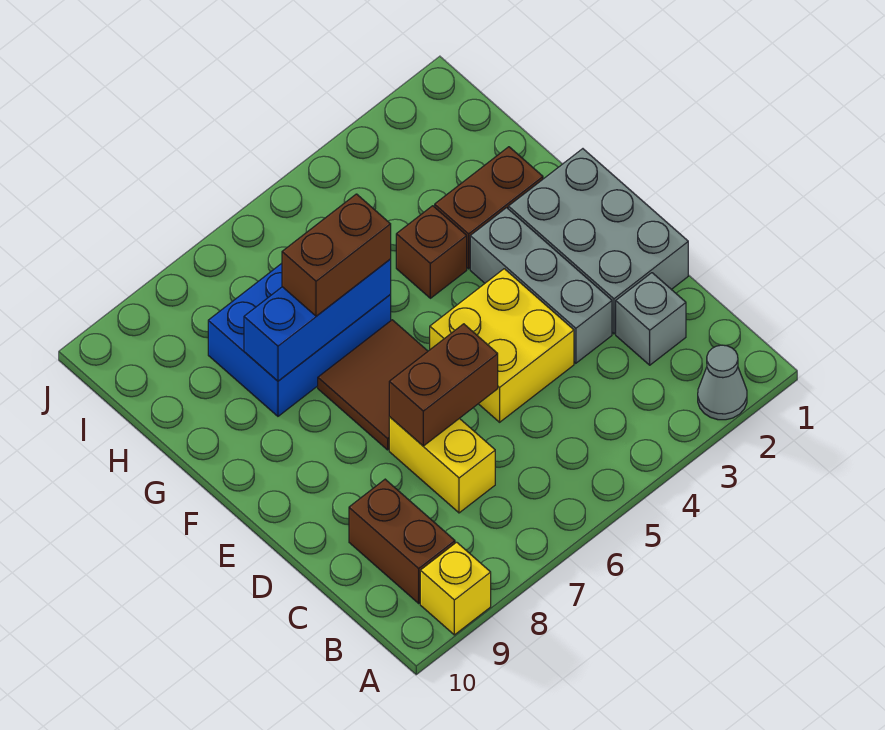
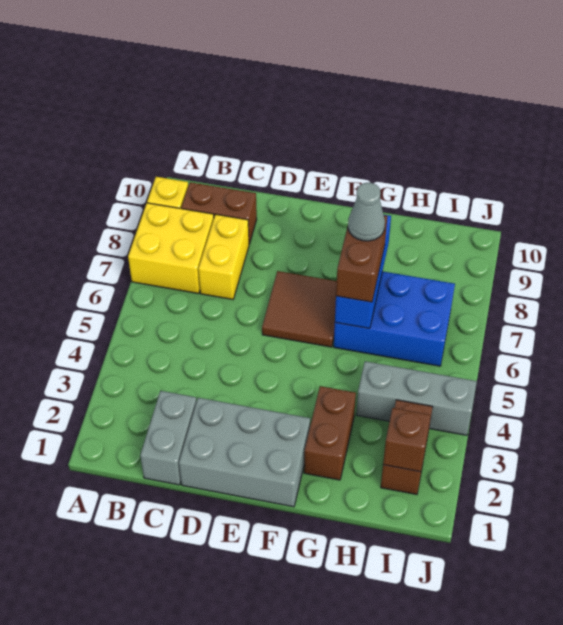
grey 1x1 cone [698,345,747,420] -> grey 1x1 cone moved to [348,183,385,241]
grey 1x1 brick [616,273,686,365] -> grey 1x2 brick [140,391,196,485]
yellow 1x2 brick [389,417,495,513] -> yellow 1x2 brick turned to [198,214,249,299]
grey 1x3 brick [470,208,612,363] -> grey 1x3 brick moved to [356,361,477,435]
yellow 2x2 brick [430,269,574,422] -> yellow 2x2 brick moved to [128,203,214,294]
brown 1x2 brick [389,324,498,446] -> brown 1x2 brick moved to [381,400,433,494]
brown 1x1 brick [396,206,467,298] -> brown 1x1 brick moved to [383,408,430,472]
blue 2x3 brick [208,263,391,416] -> blue 2x3 brick turned to [334,271,455,366]

